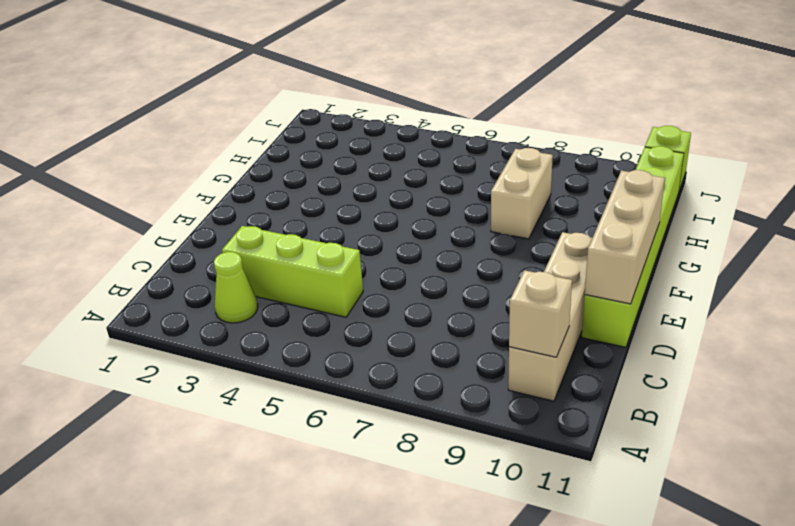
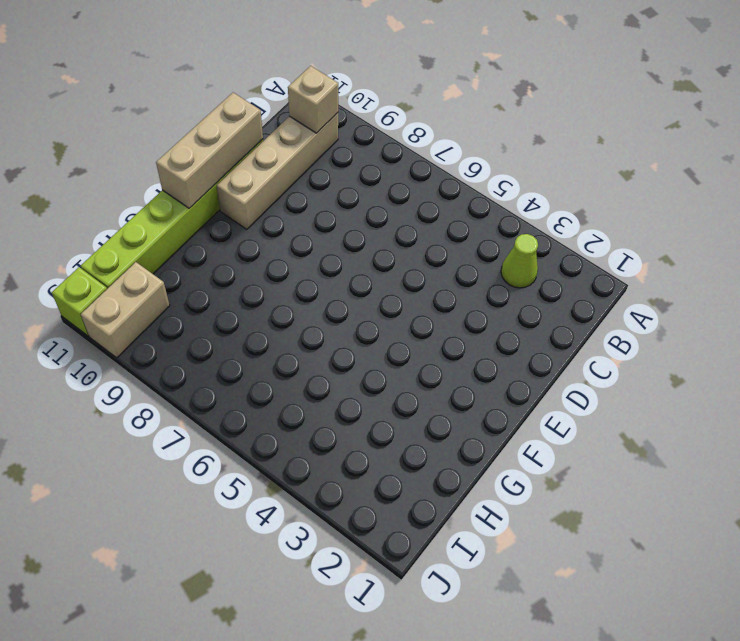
lime 1x3 brick [222,226,363,317] -> none
tan 1x2 brick [491,148,553,239] -> tan 1x2 brick moved to [81,262,170,358]

